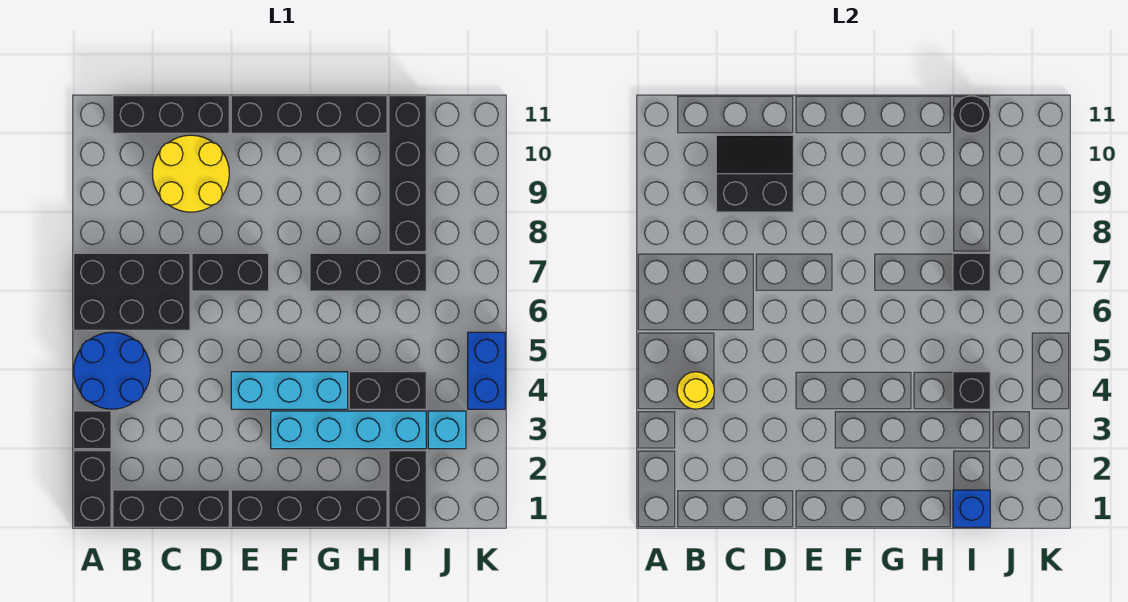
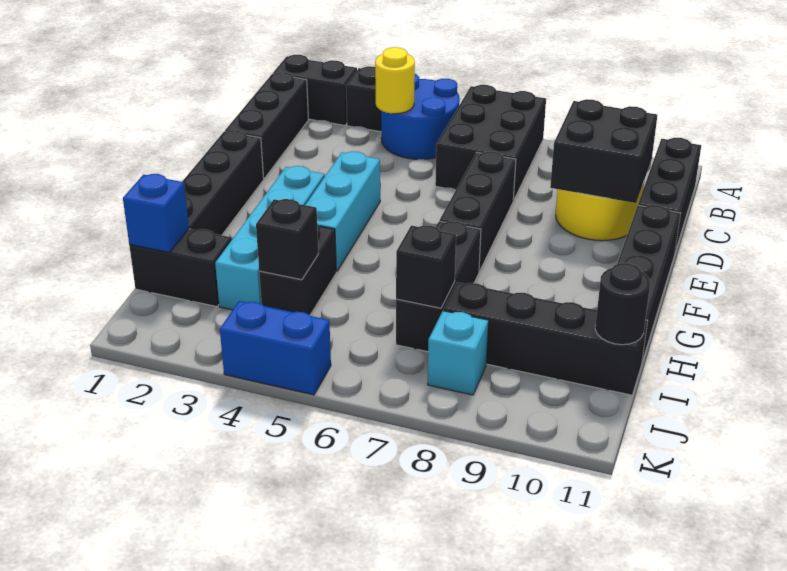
black 2x2 slope [716,135,793,212] -> black 2x2 brick [550,99,657,203]
black 1x2 brick [192,253,269,291] -> black 1x3 brick [440,152,516,272]
cyan 1x1 brick [428,411,466,449] -> cyan 1x1 brick moved to [428,311,489,395]

